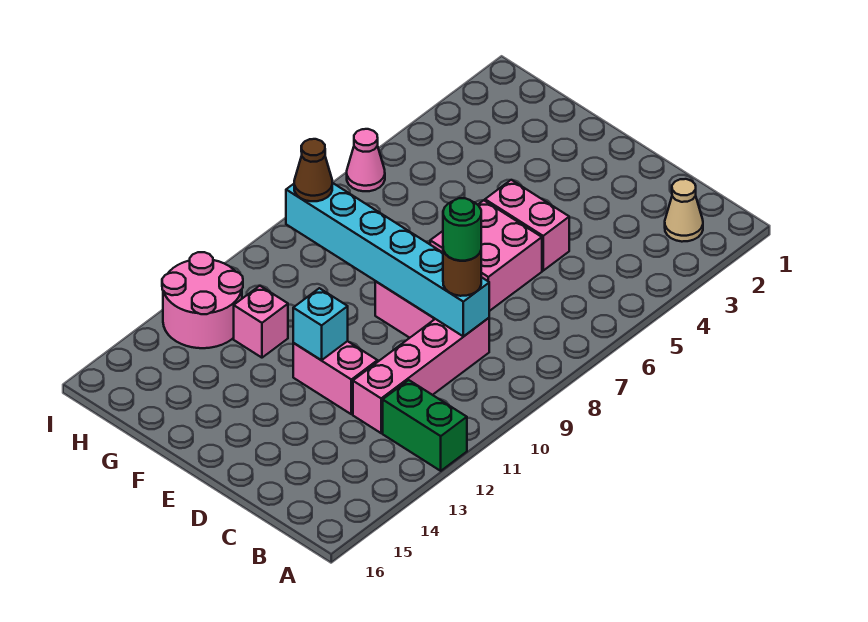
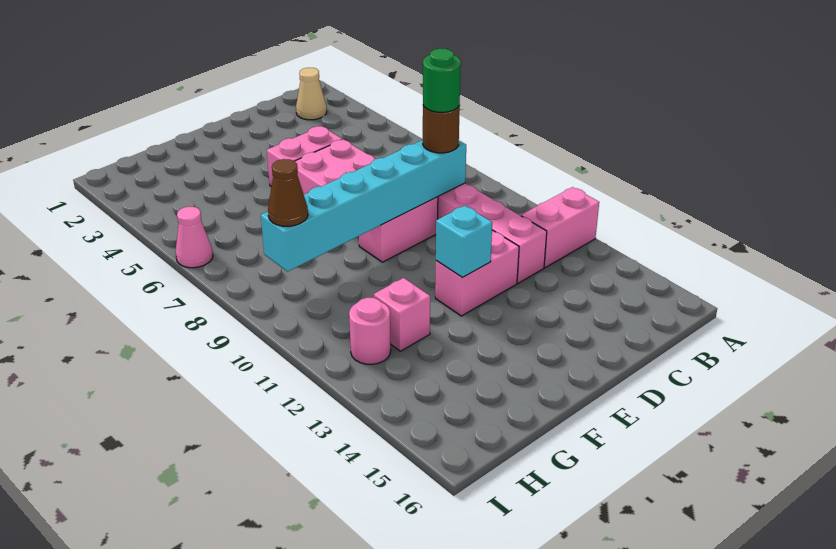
green 1x2 brick [383,380,467,471] -> pink 1x2 brick [521,187,599,267]
pink 2x2 round brick [162,252,243,348] -> pink 1x1 round brick [349,298,391,364]

